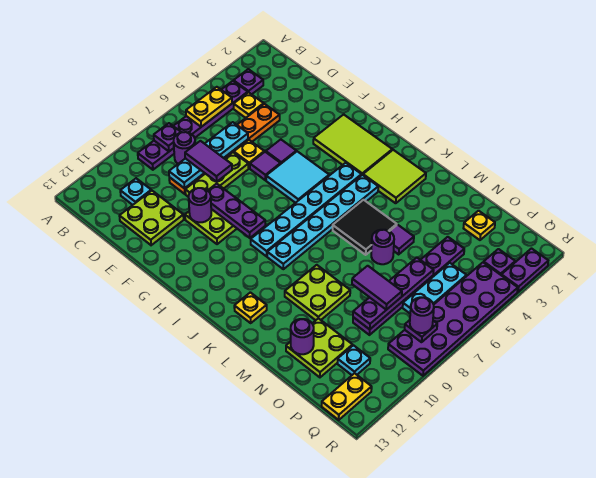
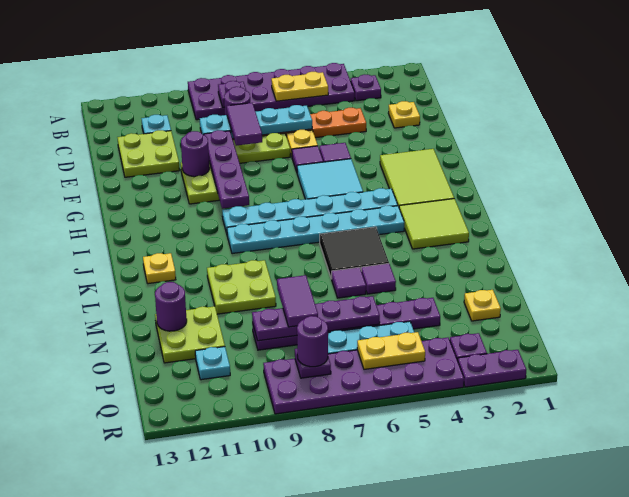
purple 1x6 plate [138,81,248,170] -> purple 2x6 plate [188,63,355,120]
yellow 1x1 plate [234,92,264,118] -> yellow 1x1 plate moved to [388,101,420,128]
purple 1x3 plate [208,184,265,238] -> purple 1x4 plate [204,130,249,209]
purple 1x1 round brick [371,230,394,264] -> purple 1x1 tile [332,267,366,298]
yellow 1x2 plate [322,373,372,420] -> yellow 1x2 plate moved to [357,332,425,369]

